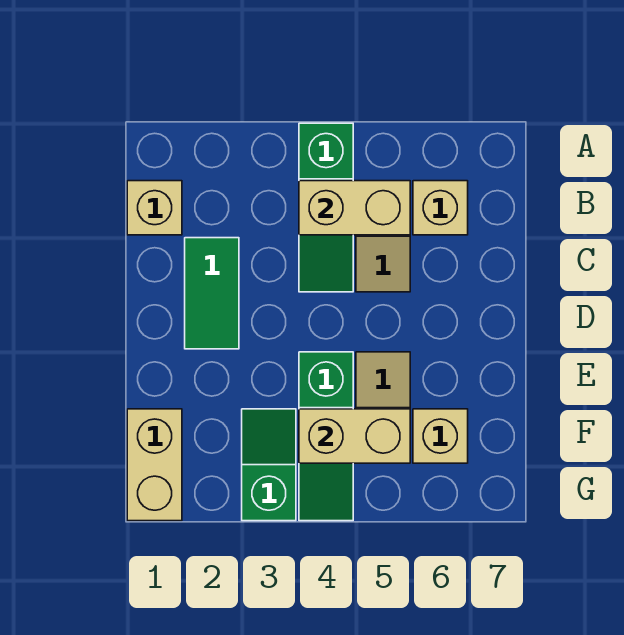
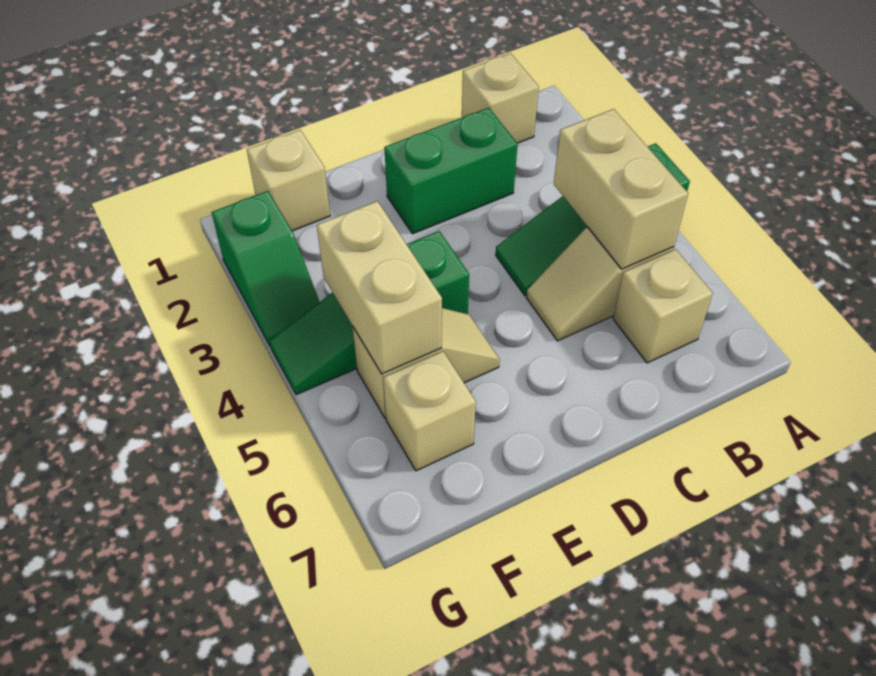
green 1x2 tile [185,238,239,349] -> green 1x2 brick [384,108,518,234]
tan 1x2 brick [127,409,182,521] -> tan 1x1 brick [247,130,330,231]
green 1x2 slope [242,409,296,521] -> green 1x2 slope turned to [212,191,319,346]

